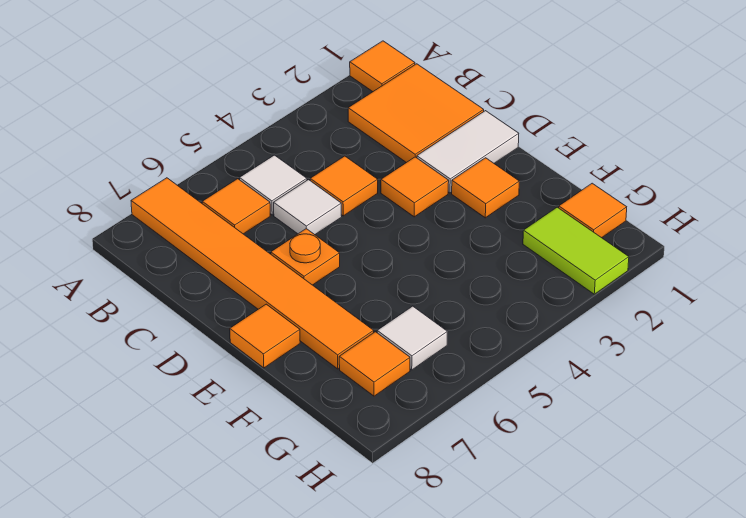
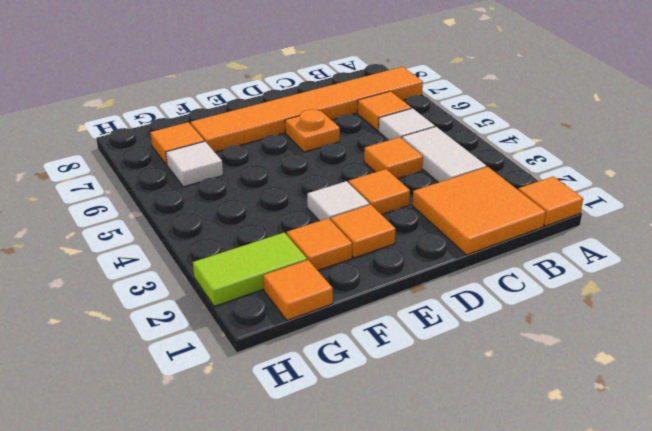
white 1x1 tile [274,180,342,235] -> white 1x1 tile moved to [307,181,370,221]
white 1x2 tile [417,111,519,193] -> white 1x2 tile moved to [402,127,486,183]
orange 1x1 tile [230,304,300,368] -> orange 1x1 tile moved to [287,218,352,270]

